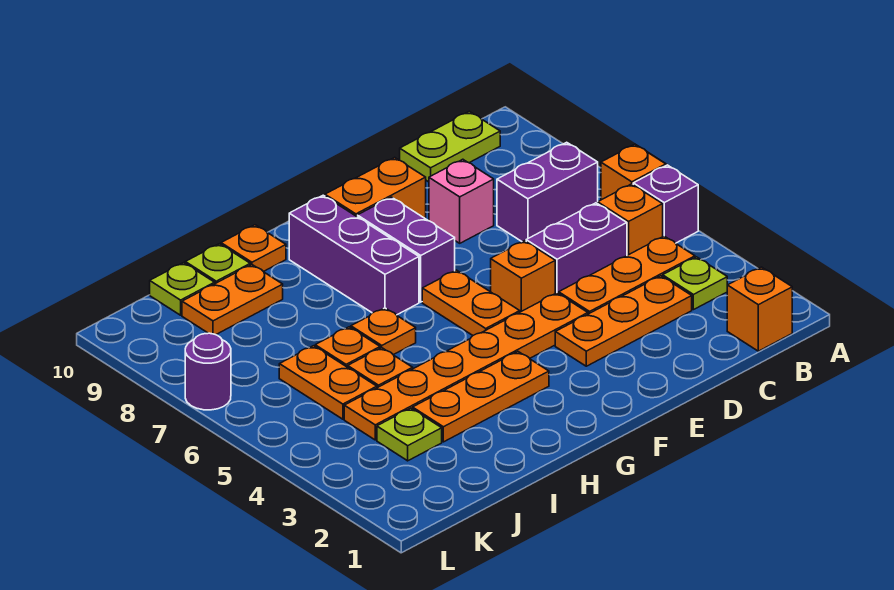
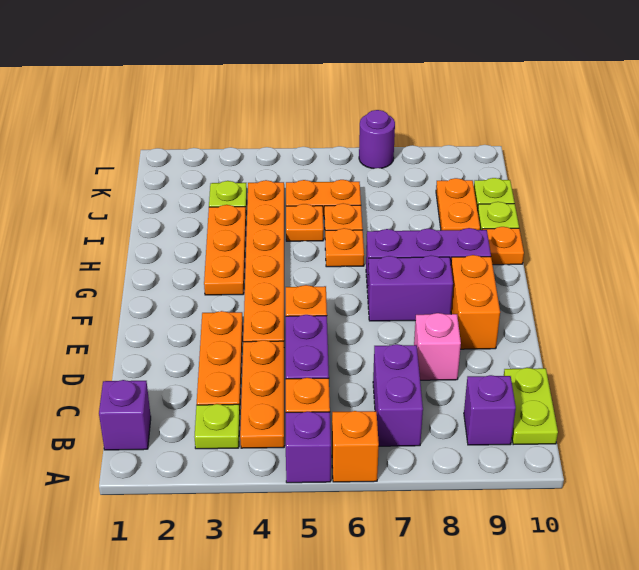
orange 1x1 brick [727,267,792,351] -> purple 1x1 brick [99,380,151,450]
none -> purple 1x1 brick [464,375,516,445]
orange 1x2 plate [422,270,520,335] -> none

